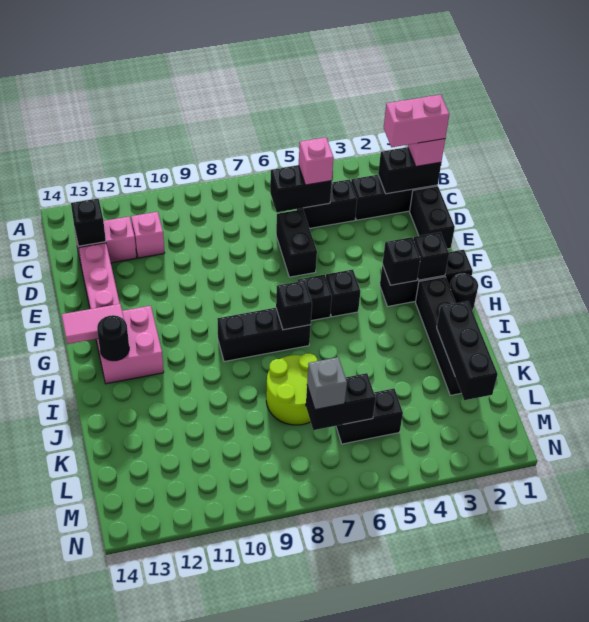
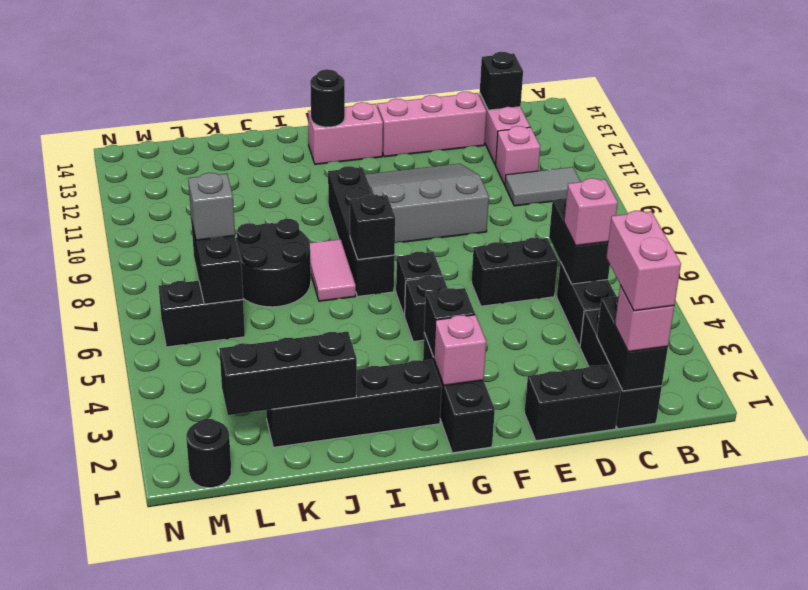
none -> grey 1x2 tile [505,167,581,206]
none -> grey 3x3 slope [366,164,489,243]
black 1x1 brick [413,232,449,280] -> pink 1x1 brick [434,315,486,385]
pink 2x2 brick [96,306,164,384] -> pink 1x2 brick [308,102,383,164]
pink 1x2 tile [62,304,124,344] -> pink 1x2 tile moved to [310,239,356,301]
black 1x1 round brick [450,274,478,311] -> black 1x1 round brick moved to [186,419,231,488]
black 1x3 brick [218,308,311,362] -> black 1x4 brick [328,166,395,296]
lime 2x2 round brick [266,353,317,425] -> black 2x2 round brick [236,219,311,307]
black 1x2 brick [336,389,403,444] -> black 1x2 brick turned to [159,281,245,347]

